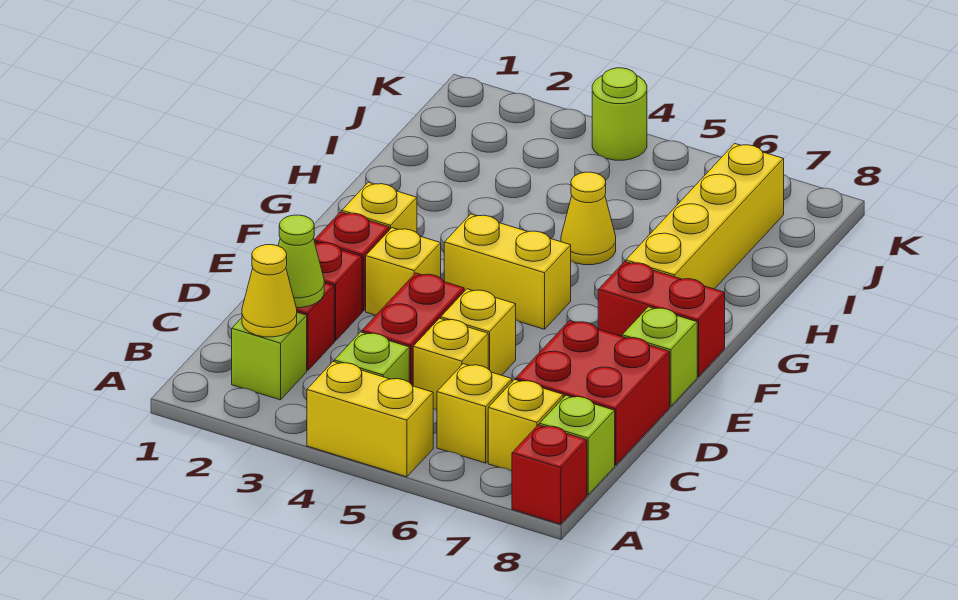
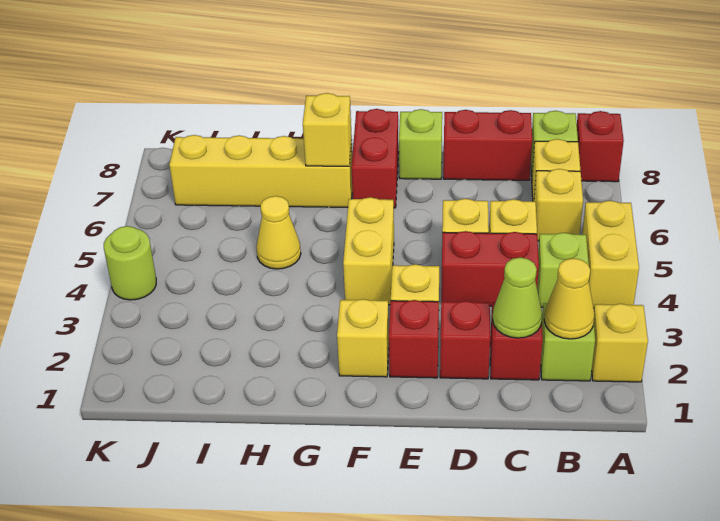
none -> yellow 1x1 brick [592,304,648,382]
red 2x2 brick [516,320,670,465] -> red 1x2 brick [443,110,532,180]
none -> yellow 1x1 brick [303,93,352,166]

